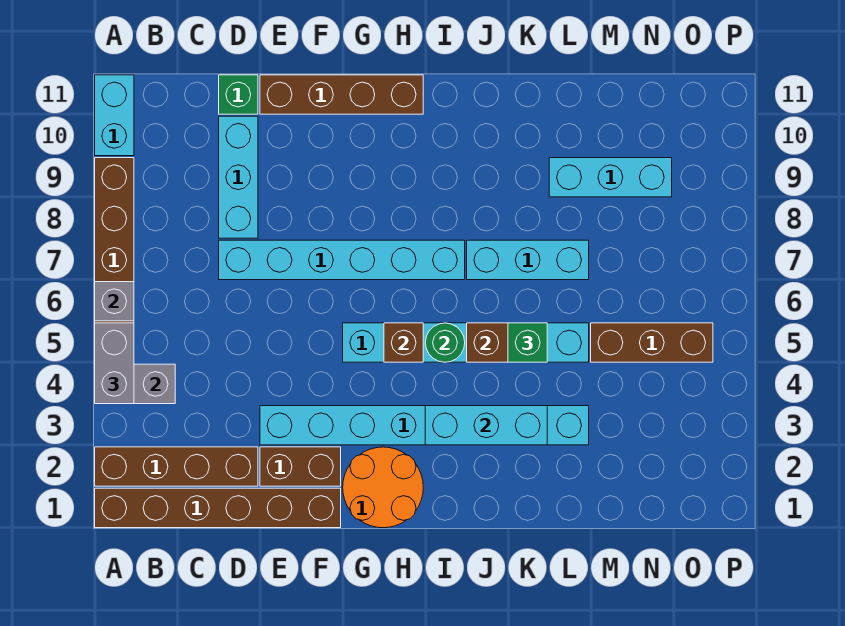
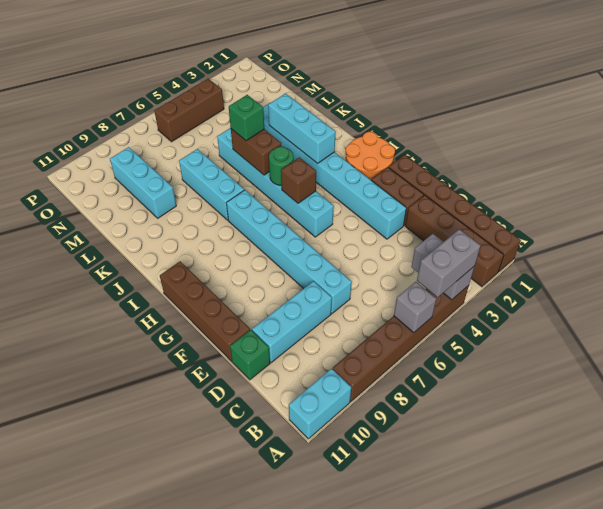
brown 1x3 brick [591,323,713,362] -> brown 1x3 brick turned to [154,79,224,142]

